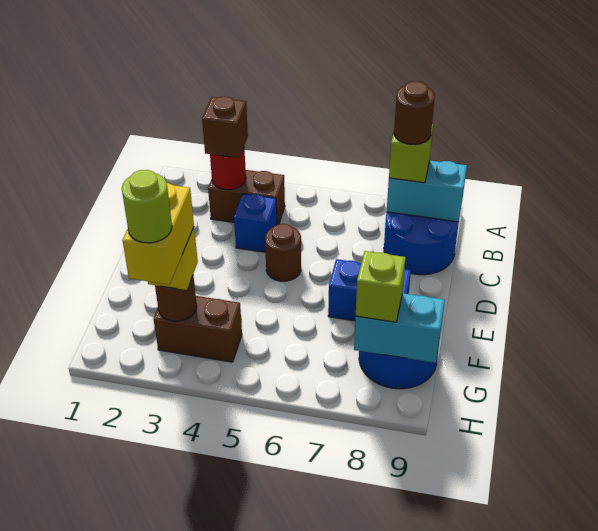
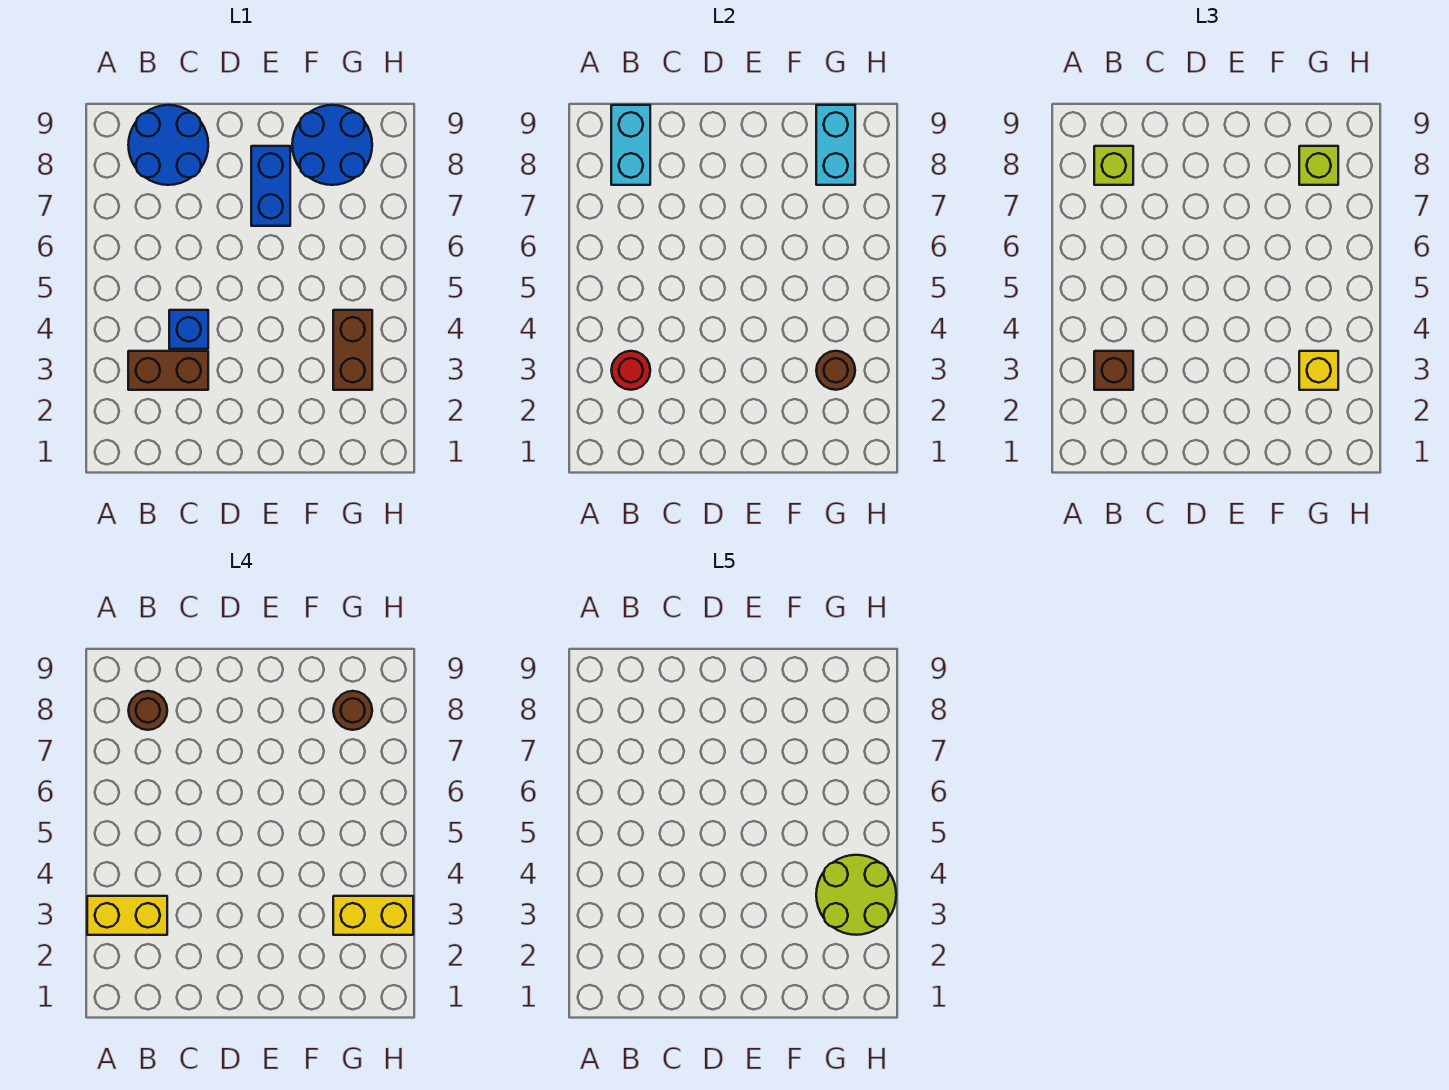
none -> yellow 1x2 brick [87,896,167,935]
brown 1x2 brick [208,170,285,225] -> brown 1x2 brick turned to [128,351,208,390]
brown 1x1 round brick [265,224,301,281] -> brown 1x1 round brick moved to [333,691,372,730]
lime 1x1 round brick [122,170,172,243] -> lime 2x2 round brick [816,855,896,935]

